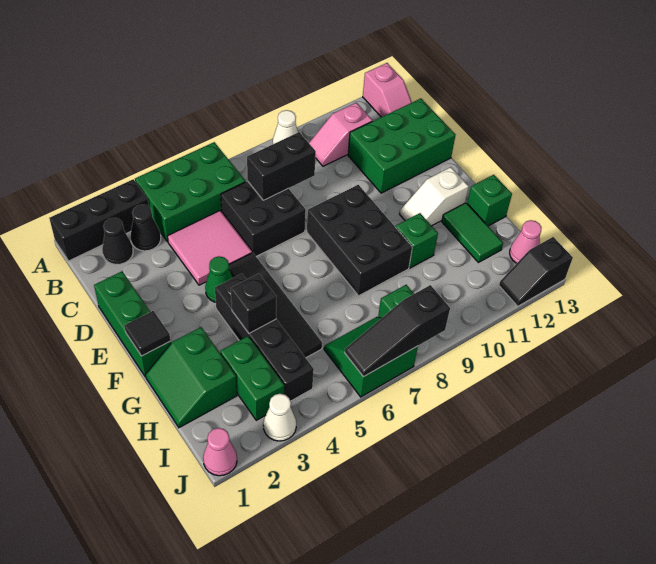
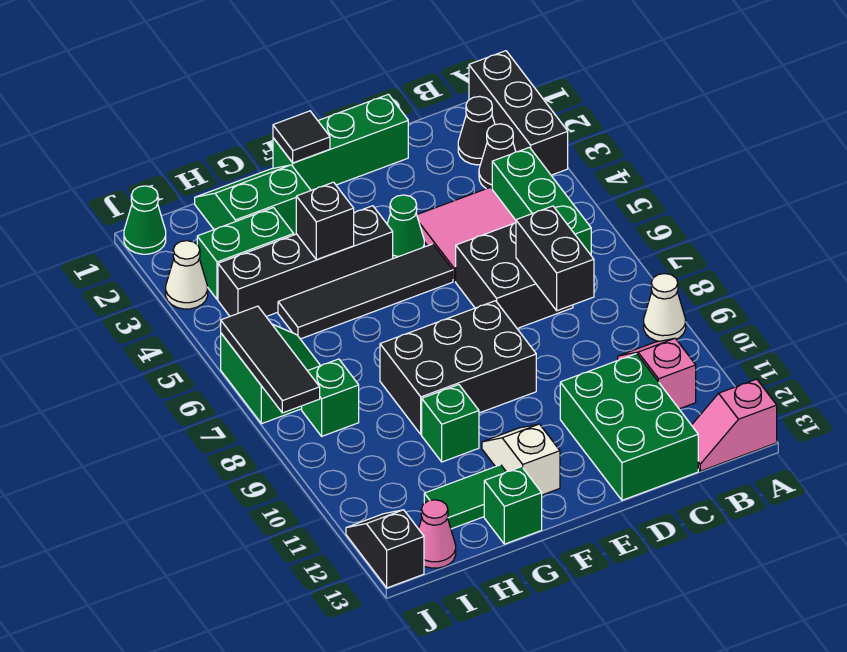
green 2x3 brick [135,142,246,242] -> green 1x3 brick [492,147,591,255]
pink 1x1 cone [203,428,237,476] -> green 1x1 cone [124,186,166,254]
black 1x3 slope [344,285,450,377] -> black 1x3 tile [221,306,320,413]

